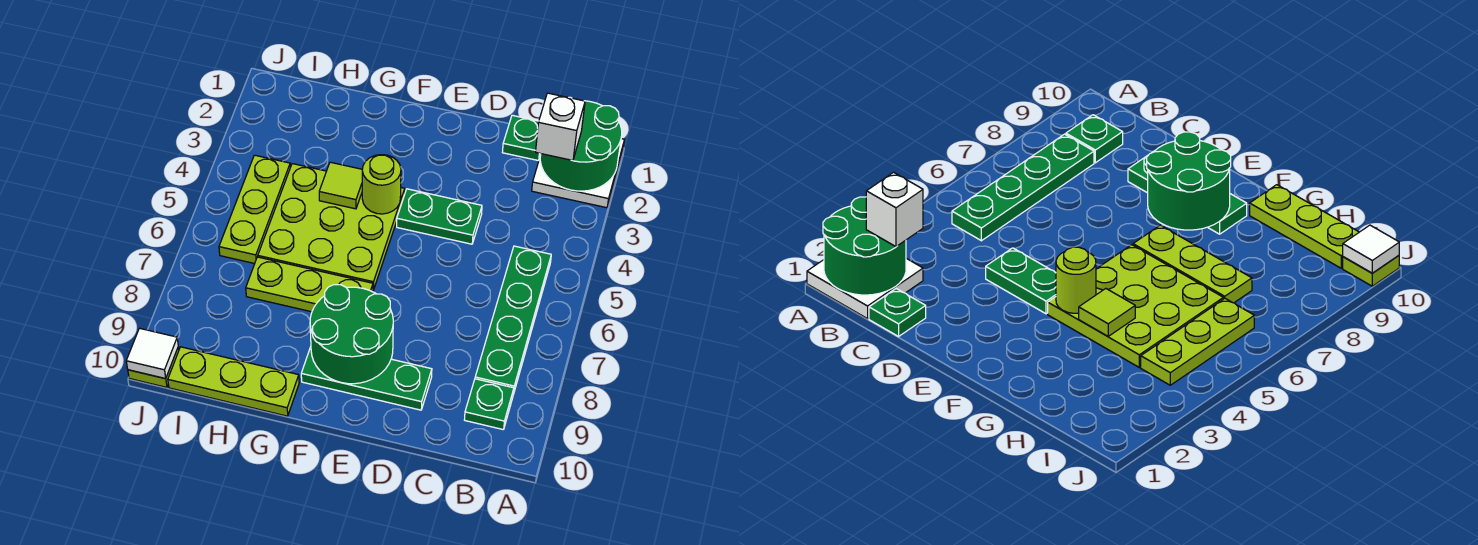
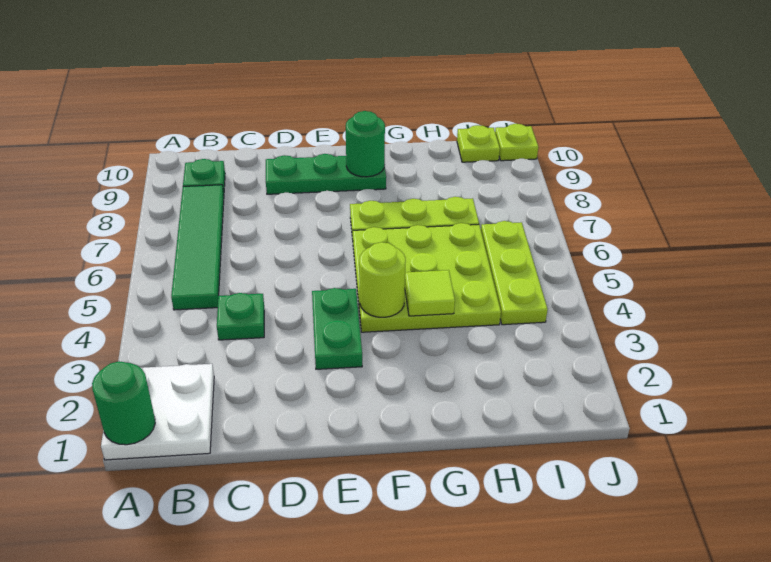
green 2x2 round brick [540,97,622,191] -> green 1x1 round brick [92,361,155,445]
white 1x1 brick [536,93,585,161] -> none
green 1x4 plate [475,246,551,394] -> green 1x4 tile [171,185,224,310]
green 1x1 plate [502,115,541,161] -> green 1x1 plate moved to [217,293,264,340]
green 1x2 plate [397,189,482,244] -> green 1x2 plate turned to [312,288,362,369]
green 2x2 round brick [310,285,393,384] -> green 1x1 round brick [346,111,385,177]
lime 1x3 plate [168,347,299,416] -> lime 1x1 plate [457,125,500,162]
white 1x1 tile [126,328,178,379] -> none

